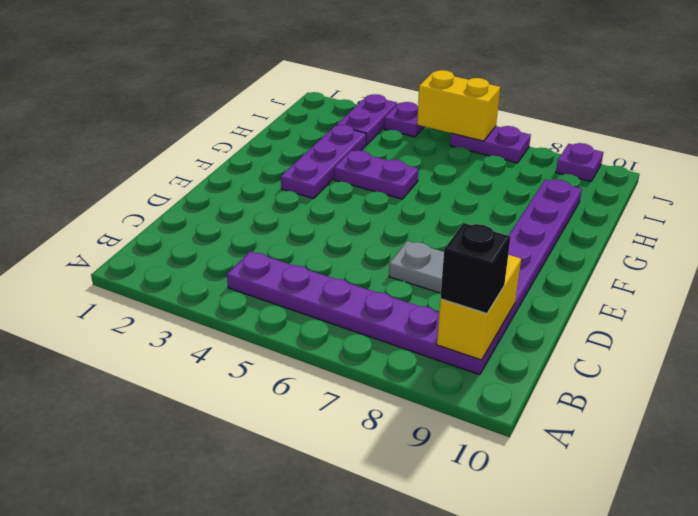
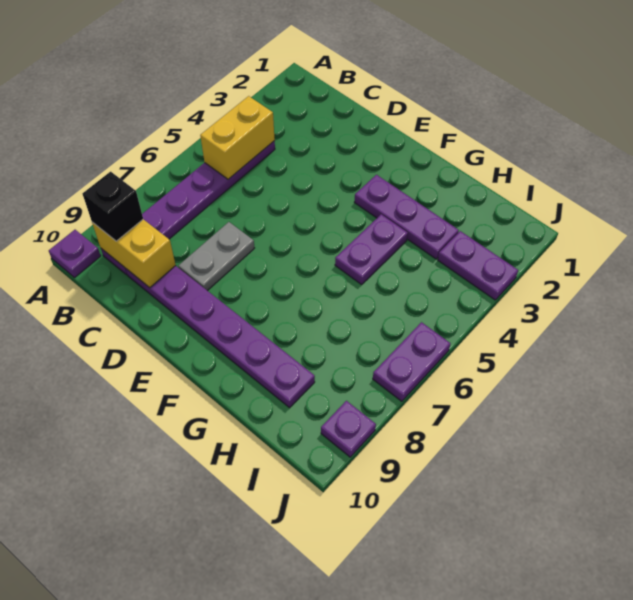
purple 1x1 plate [384,102,424,137] -> purple 1x1 plate moved to [49,230,101,278]
yellow 1x2 brick [417,70,500,141] -> yellow 1x2 brick moved to [200,96,275,179]

